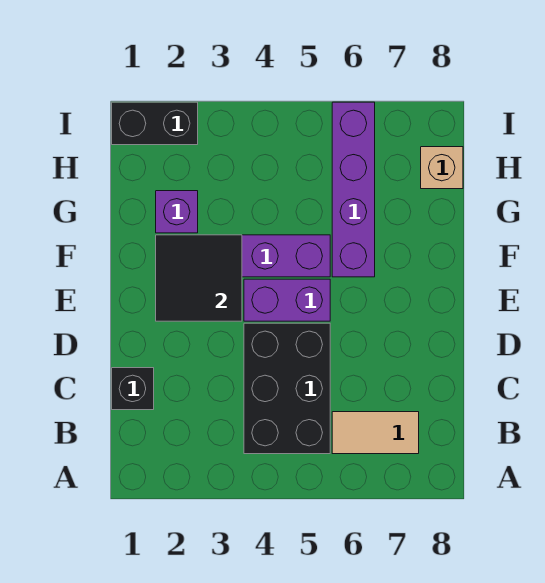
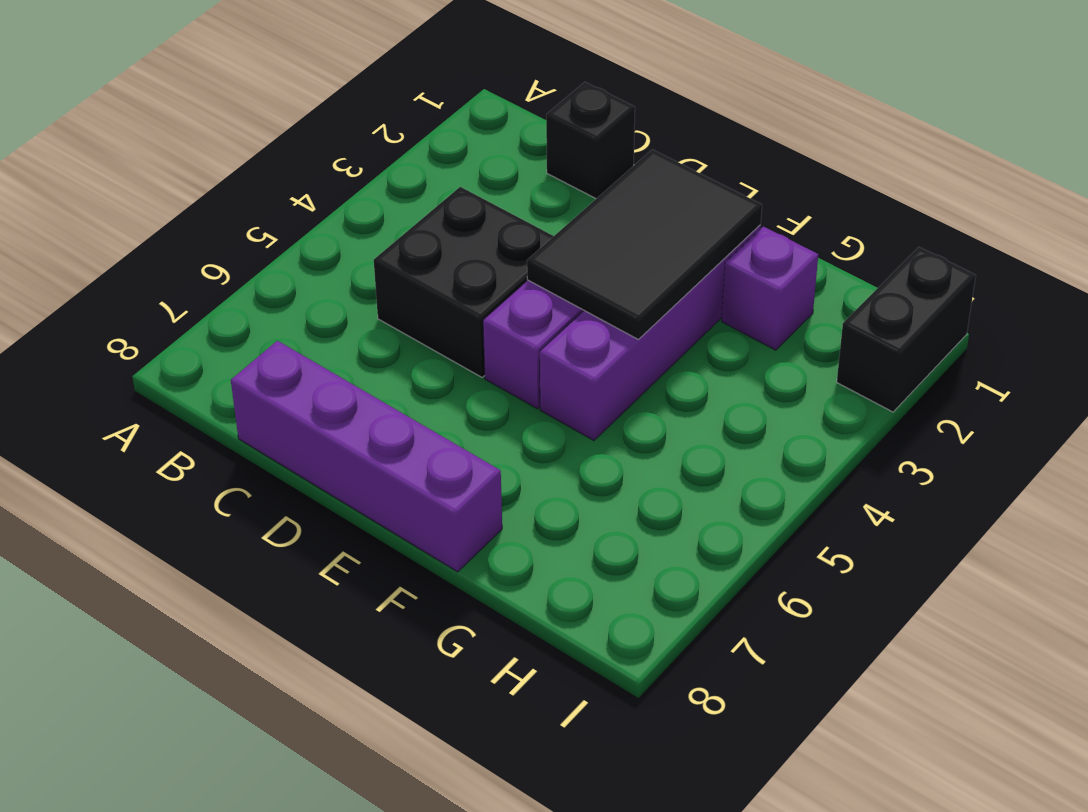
black 2x3 brick [244,323,330,454] -> black 2x2 brick [374,187,553,377]
tan 1x2 tile [332,412,419,454] -> none
black 2x2 tile [156,235,242,321] -> black 2x3 tile [527,149,762,339]
purple 1x4 brick [332,102,375,277] -> purple 1x4 brick moved to [231,341,502,572]
tan 1x1 brick [421,147,463,189] -> none

